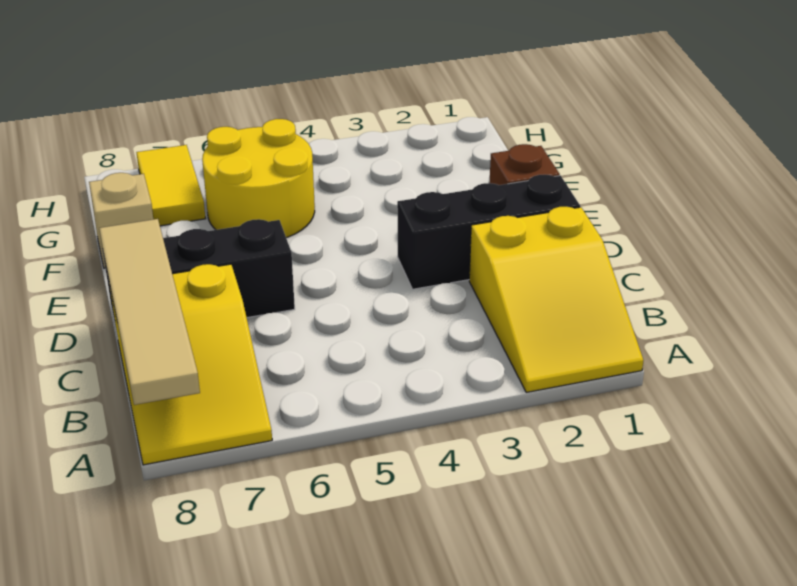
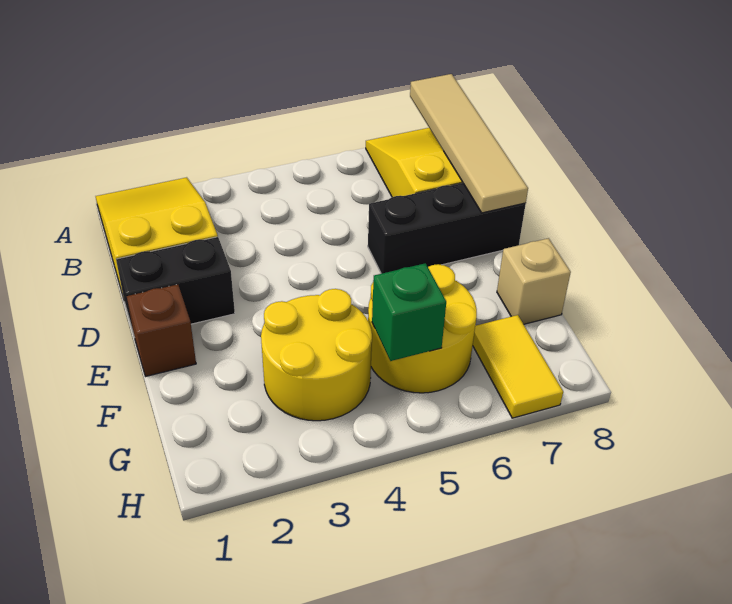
black 1x3 brick [397,175,580,289] -> black 1x2 brick [116,237,235,334]
none -> yellow 2x2 round brick [261,289,372,421]
none -> green 1x1 brick [372,263,446,361]

